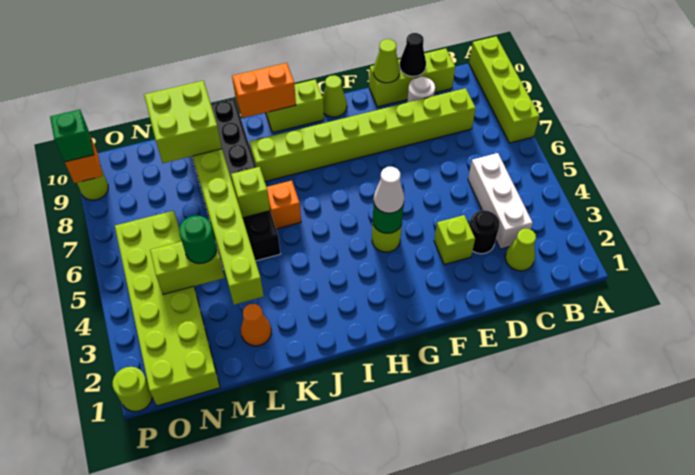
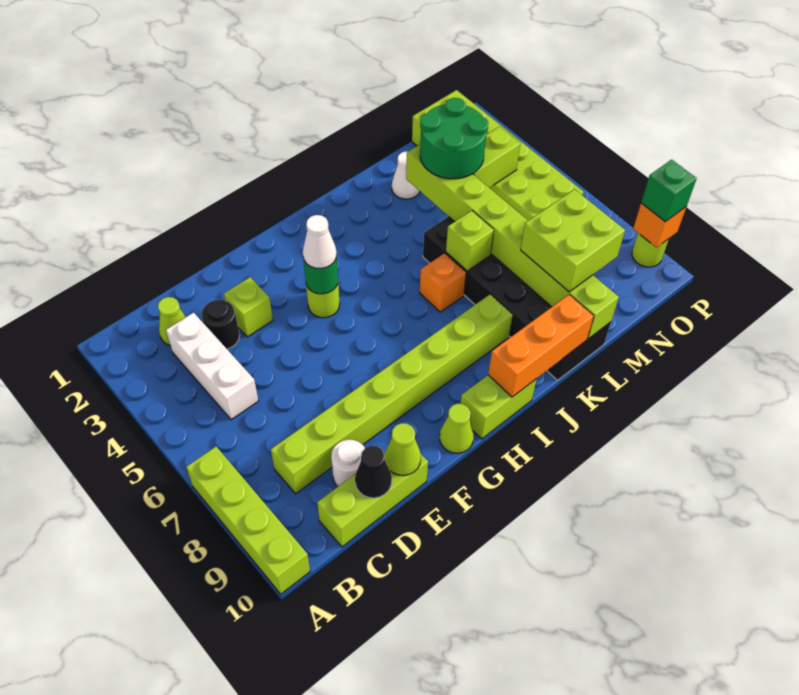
orange 1x2 brick [232,63,296,118] -> orange 1x3 brick [488,295,594,397]
orange 1x1 cone [241,304,271,346] -> white 1x1 cone [392,151,420,199]
green 1x1 round brick [179,216,217,264] -> green 2x2 round brick [420,98,488,179]
lime 1x1 round brick [113,367,153,412] -> none

